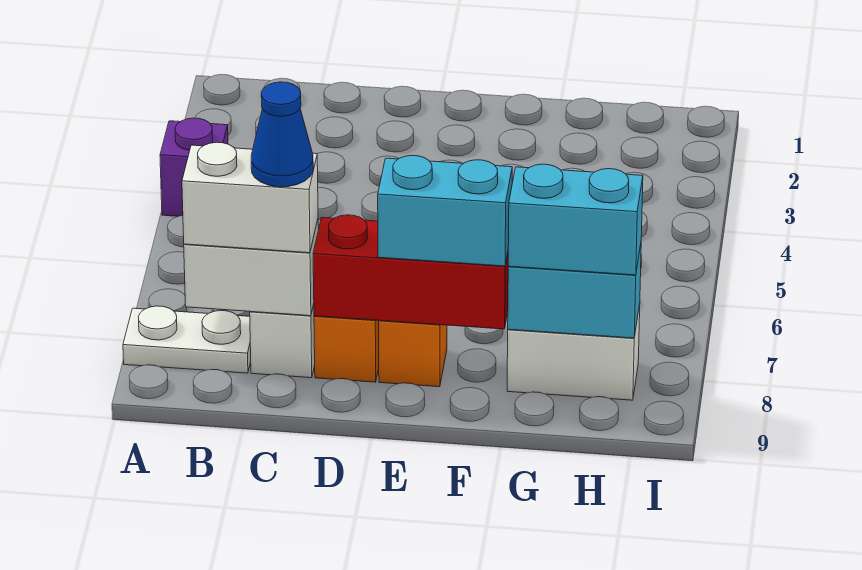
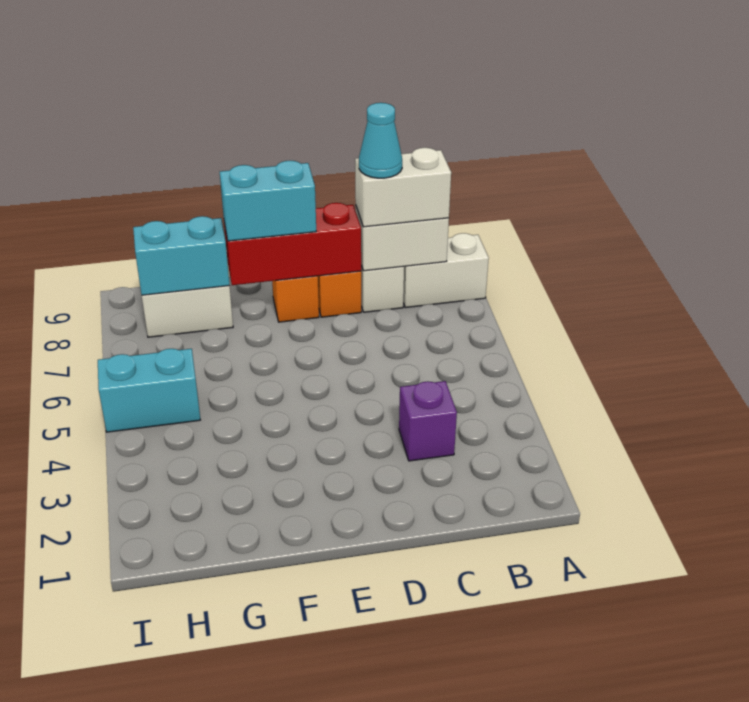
purple 1x1 brick [160,118,228,216] -> purple 1x1 brick moved to [399,381,457,461]
white 1x2 plate [123,306,251,373] -> white 1x2 brick [403,233,489,308]
blue 1x1 cone [251,82,313,187] -> cyan 1x1 cone [359,103,402,178]
cyan 1x2 brick [508,164,643,275] -> cyan 1x2 brick moved to [98,349,200,432]

